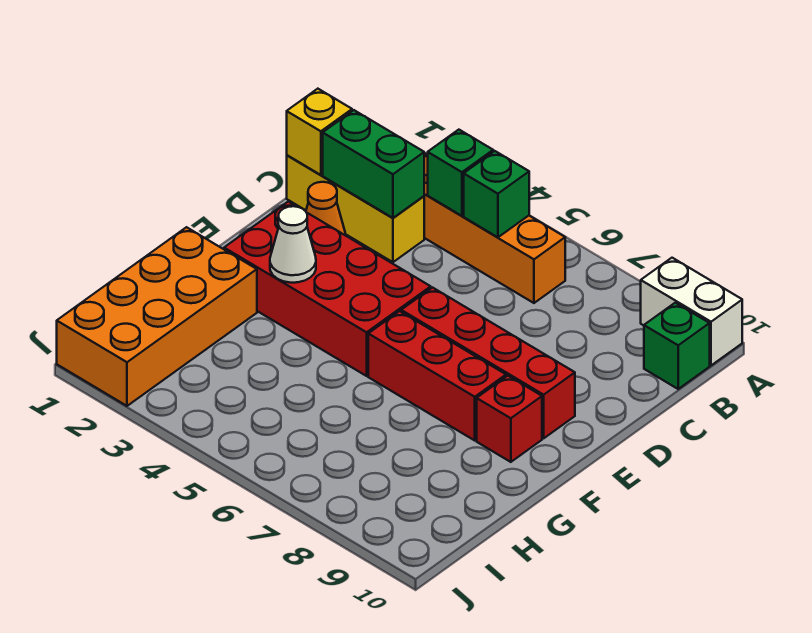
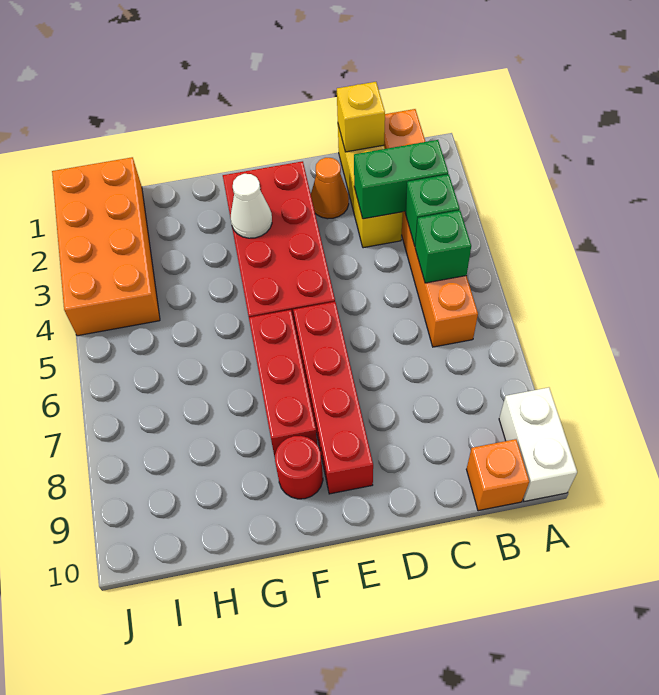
green 1x1 brick [644,303,710,389] -> orange 1x1 brick [466,439,529,511]
green 1x2 brick [323,110,424,218] -> green 1x2 brick turned to [354,140,448,219]
red 1x1 brick [477,376,542,462] -> red 1x1 round brick [275,436,323,499]
orange 2x4 brick [57,227,257,406] -> orange 2x4 brick turned to [52,157,160,336]

